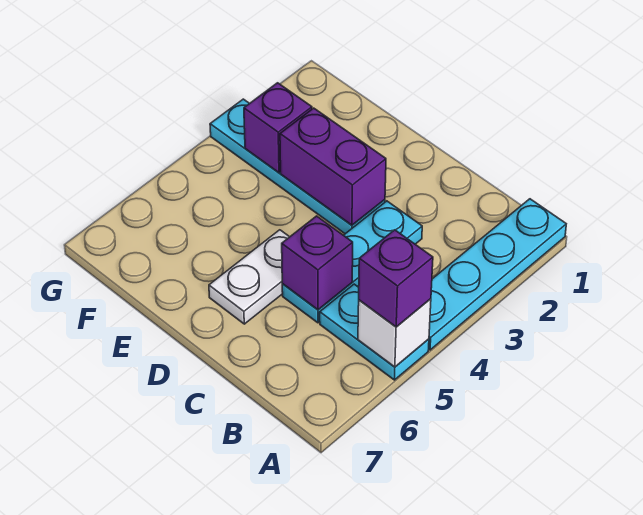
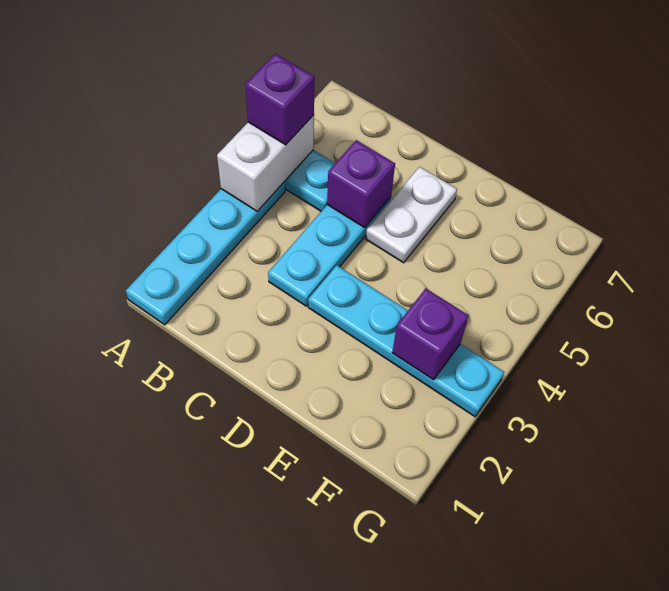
white 1x1 brick [358,299,431,367] -> white 1x2 brick [217,115,314,211]
purple 1x2 brick [280,108,386,225] -> none

